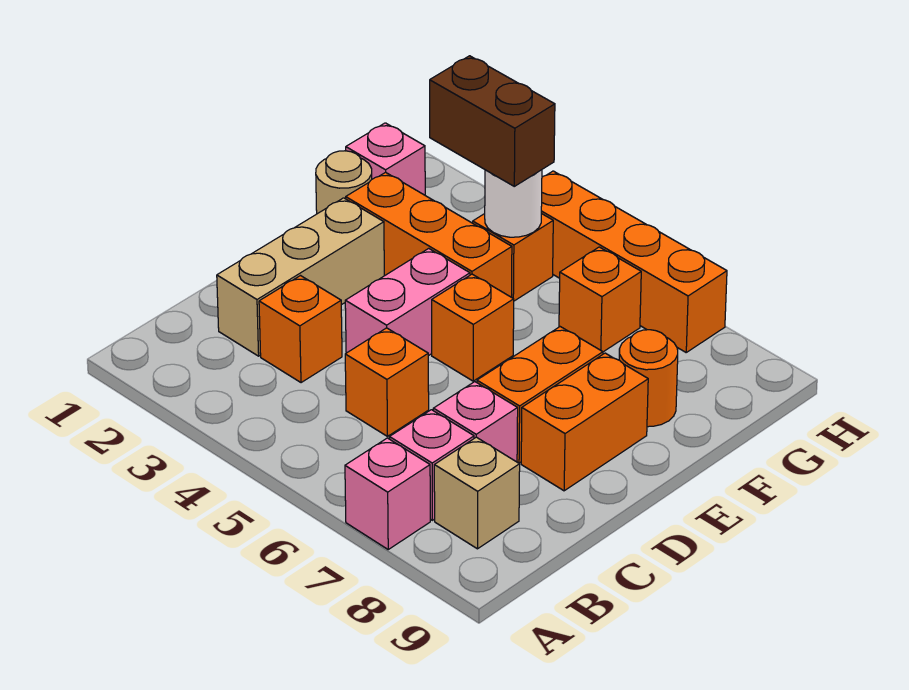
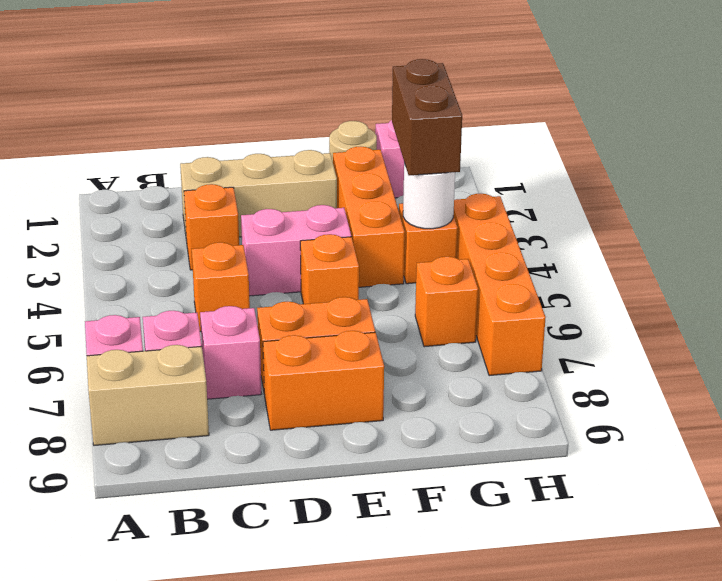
tan 1x1 brick [434,437,520,549] -> tan 1x2 brick [87,345,209,446]
orange 1x1 round brick [619,330,678,427] -> none

